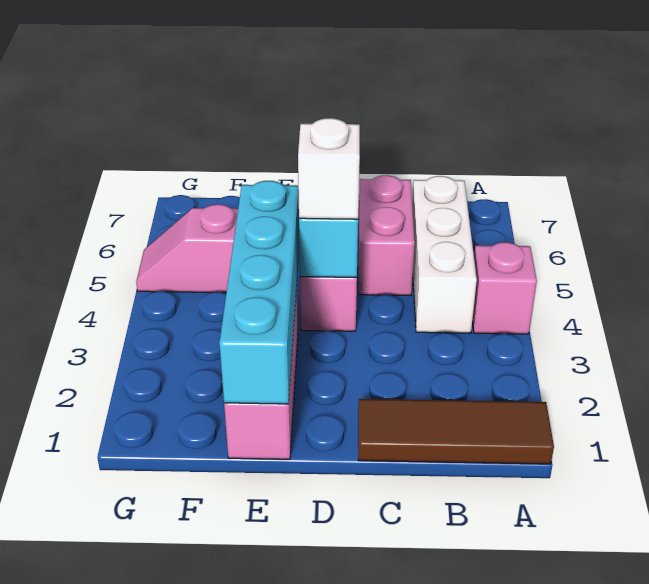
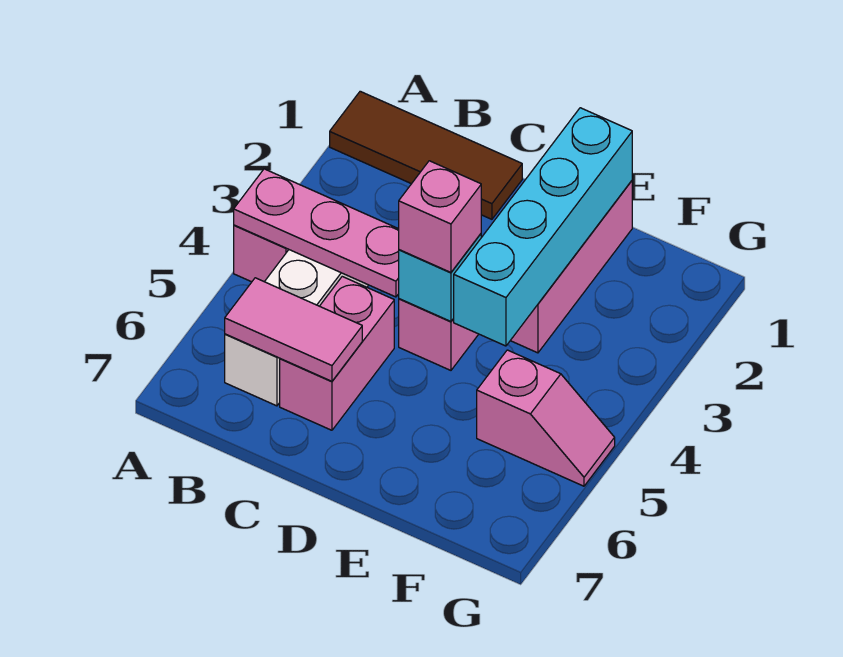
none -> pink 1x3 plate [234,169,399,297]
none -> pink 1x2 tile [225,278,362,381]
white 1x1 brick [298,118,360,219] -> pink 1x1 brick [399,161,481,272]

